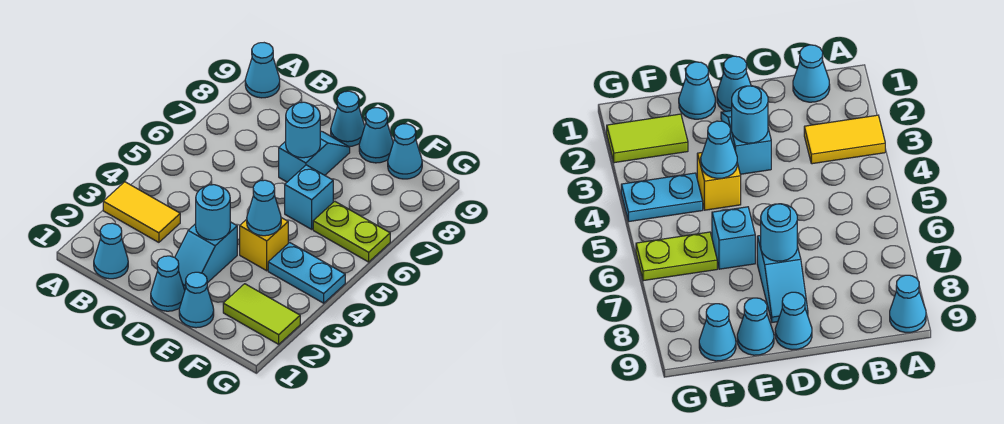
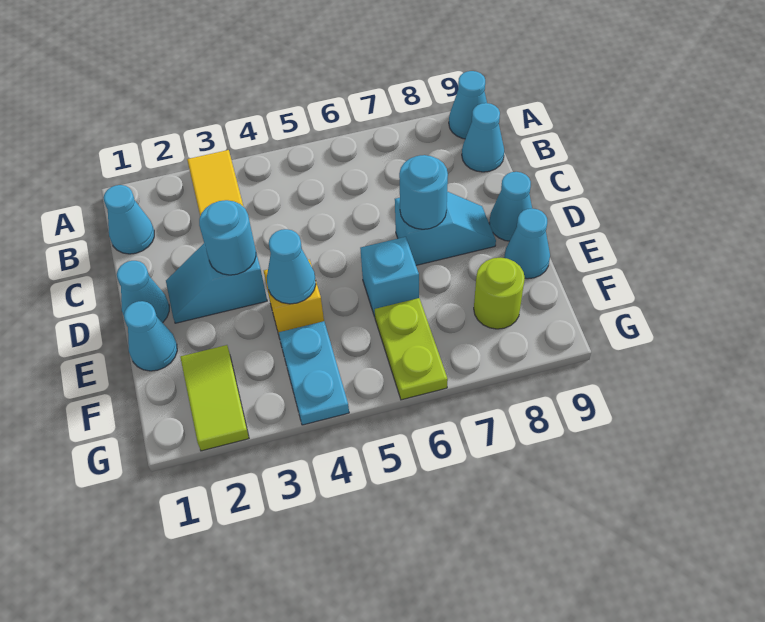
none -> lime 1x1 round brick [474,258,525,329]
cyan 1x1 cone [388,124,422,179] -> cyan 1x1 cone moved to [462,103,504,172]

